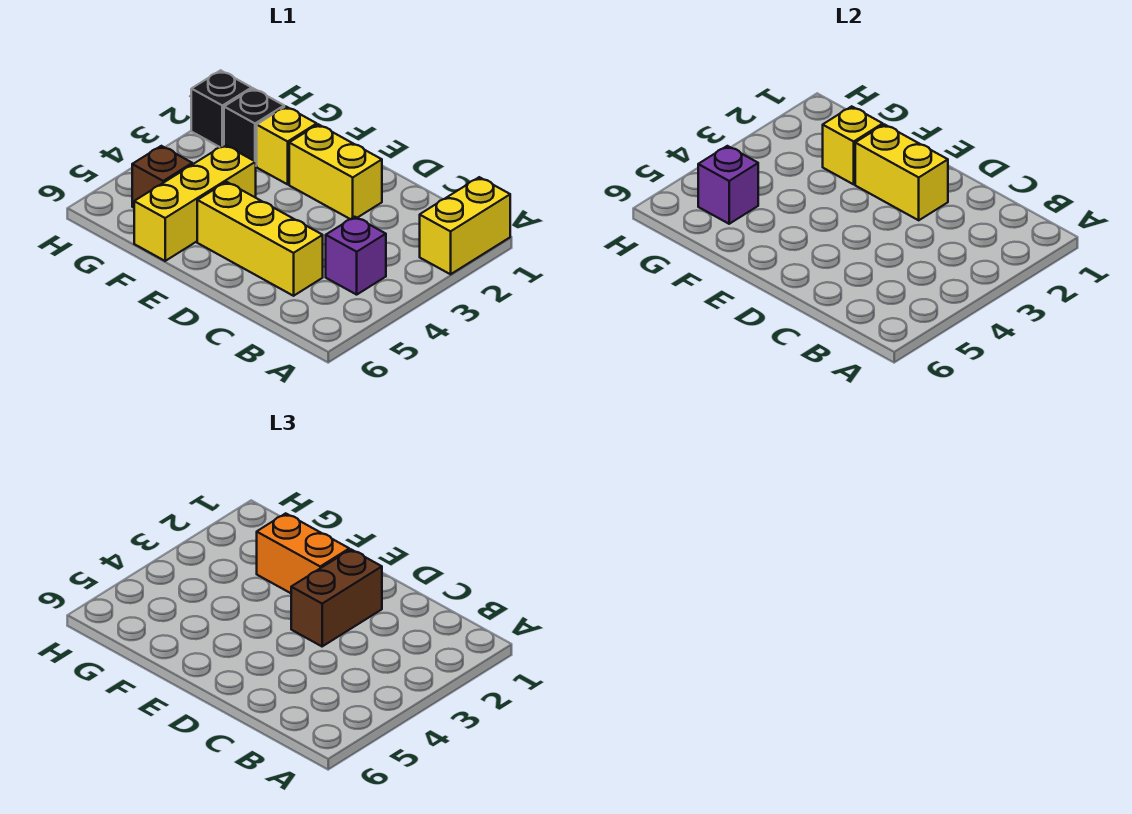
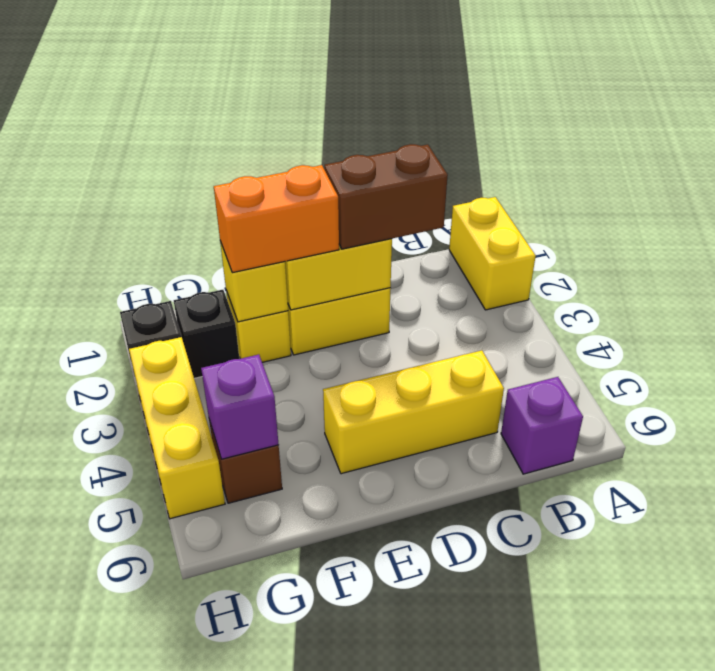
purple 1x1 brick [326,217,386,295] -> purple 1x1 brick moved to [501,377,583,474]
brown 1x2 brick [291,550,382,646] -> brown 1x2 brick turned to [325,144,448,249]
yellow 1x3 brick [134,145,256,261] -> yellow 1x3 brick moved to [129,337,225,519]

